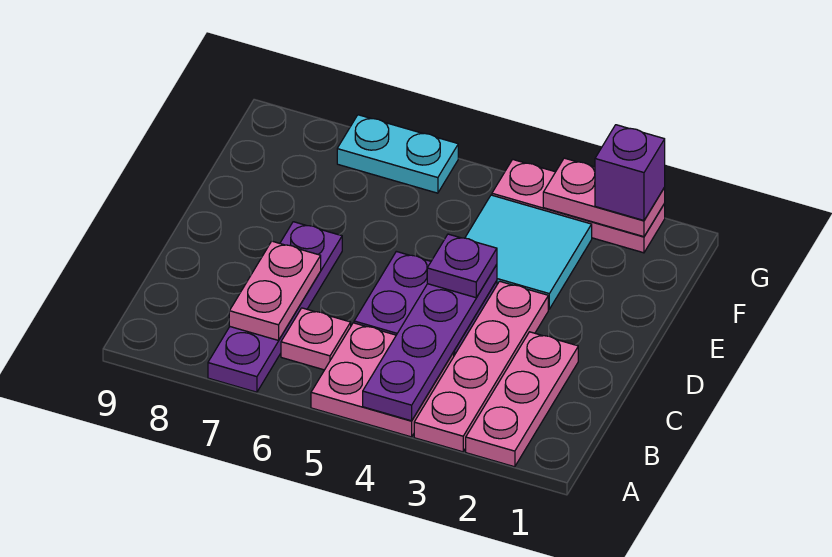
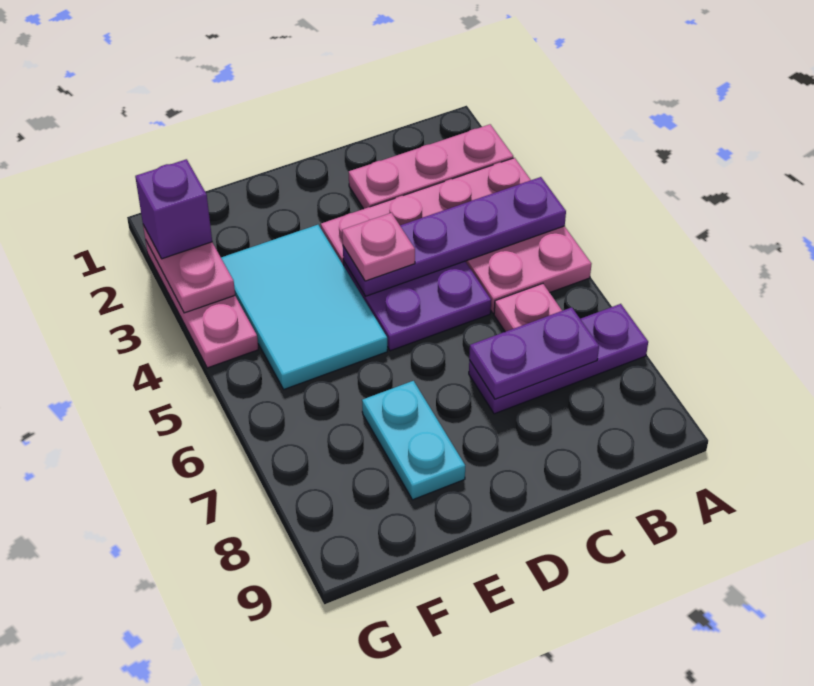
purple 1x4 plate [208,222,342,392] -> purple 1x3 plate [469,304,648,414]
pink 1x2 plate [229,241,321,340] -> purple 1x2 plate [469,307,599,399]
purple 1x1 plate [427,234,497,298] -> pink 1x1 plate [342,213,415,281]
cyan 2x2 tile [465,195,592,309] -> cyan 2x3 tile [221,225,387,389]
cyan 1x2 plate [337,115,458,193] -> cyan 1x2 plate moved to [362,381,465,500]

